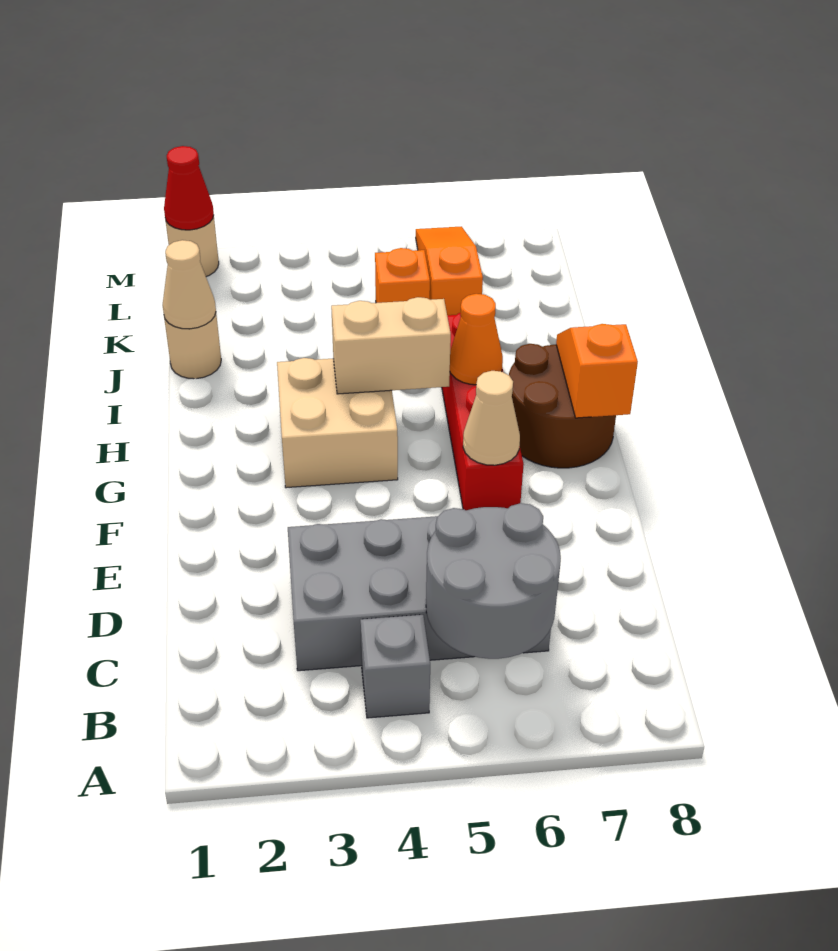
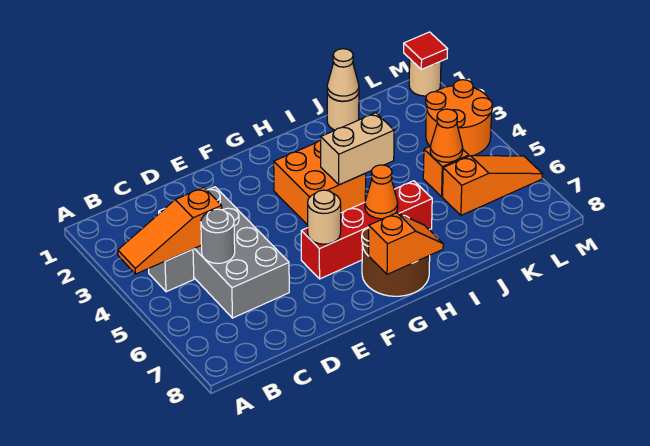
none -> orange 1x3 slope [118,187,222,274]
grey 2x2 round brick [426,503,561,659] -> grey 1x1 round brick [201,209,235,263]
tan 1x1 cone [463,371,520,465] -> tan 1x1 round brick [308,190,341,244]
tan 2x2 brick [277,358,398,488] -> orange 2x2 brick [274,141,366,225]
tan 1x2 brick [331,297,451,394] -> tan 1x2 brick turned to [321,113,394,185]
none -> orange 1x1 cone [430,109,463,162]
none -> orange 2x2 round brick [426,80,492,156]
red 1x1 cone [164,146,214,230] -> red 1x1 tile [404,32,447,69]

